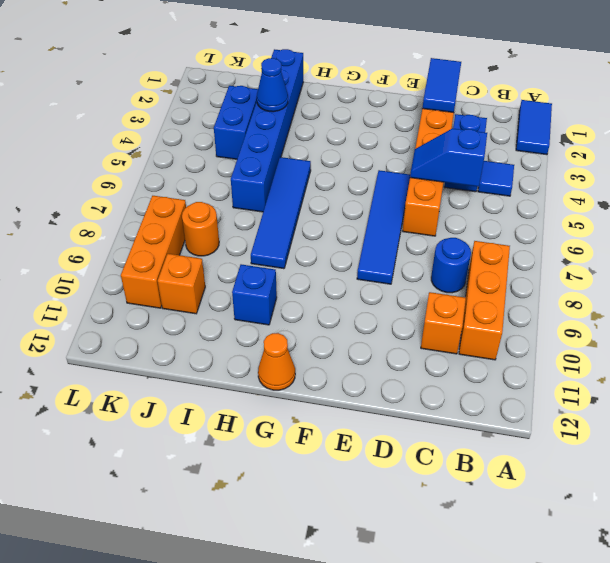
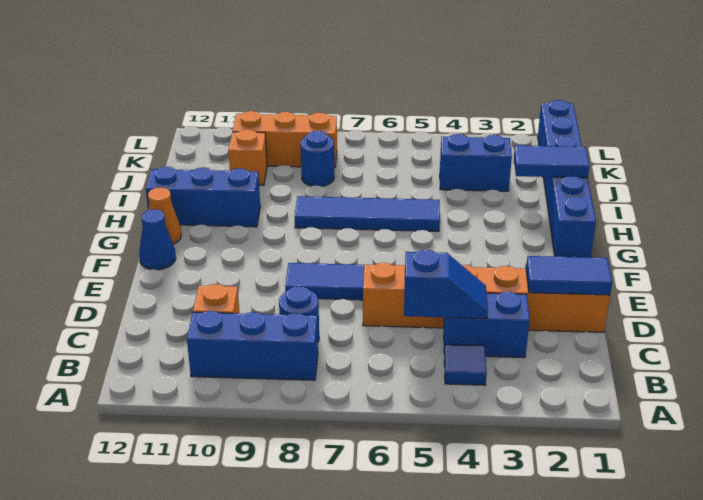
blue 1x2 tile [516,100,552,155] -> blue 1x2 tile moved to [514,145,589,178]
orange 1x3 brick [459,241,510,360] -> blue 1x3 brick [187,311,318,380]
blue 1x2 slope [410,128,487,187] -> blue 1x2 slope turned to [404,250,488,319]
blue 1x1 brick [232,264,277,325] -> blue 1x3 brick [146,167,260,227]
blue 1x6 brick [231,49,303,212] -> blue 1x6 brick turned to [538,100,596,257]
blue 1x1 cone [257,58,288,112] -> blue 1x1 cone moved to [139,209,176,270]
orange 1x1 round brick [182,202,219,256] -> blue 1x1 round brick [301,131,334,186]

